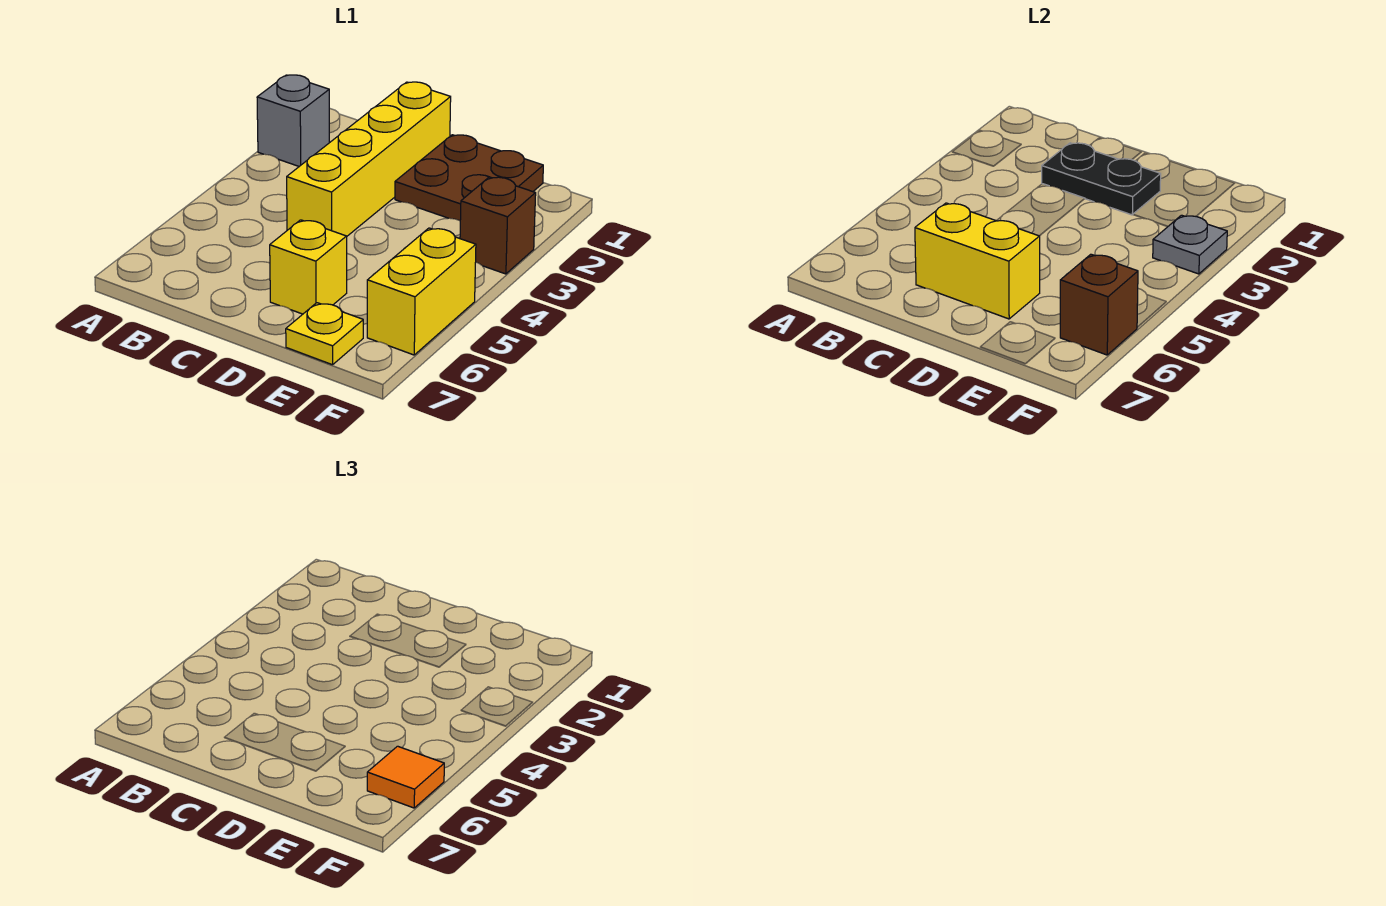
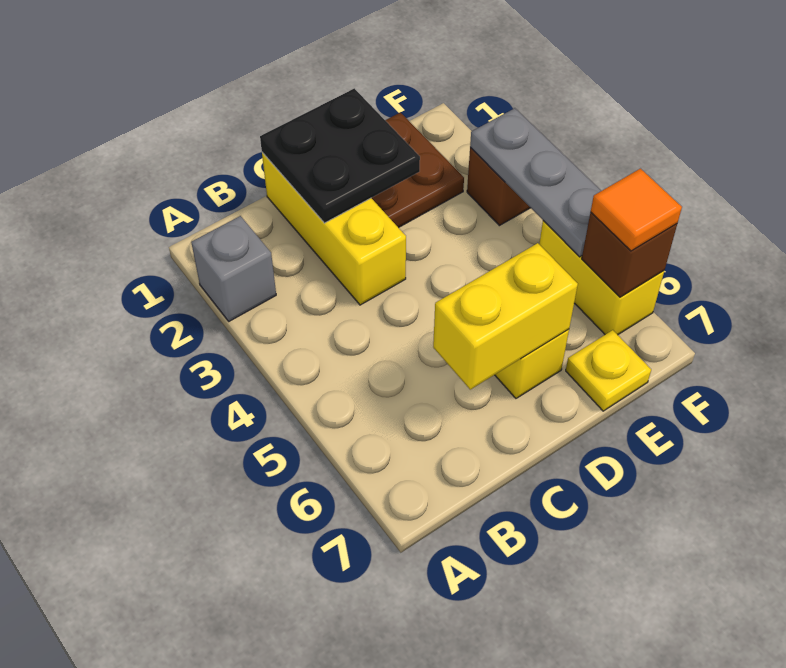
yellow 1x4 brick [287,82,451,236] -> yellow 1x3 brick [262,152,406,305]
black 1x2 plate [1042,143,1161,215] -> black 2x2 plate [260,88,420,223]
grey 1x1 plate [1153,215,1227,274] -> grey 1x3 plate [470,108,601,257]

